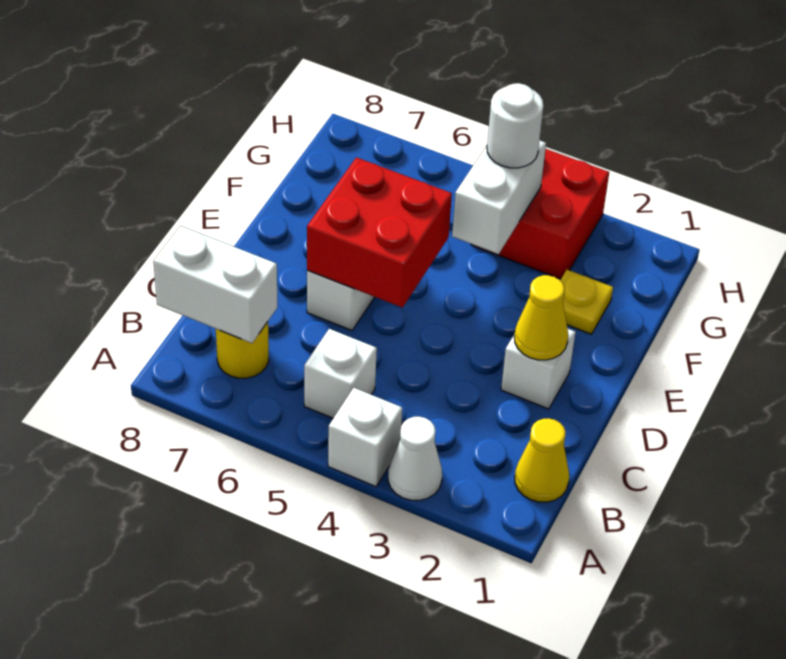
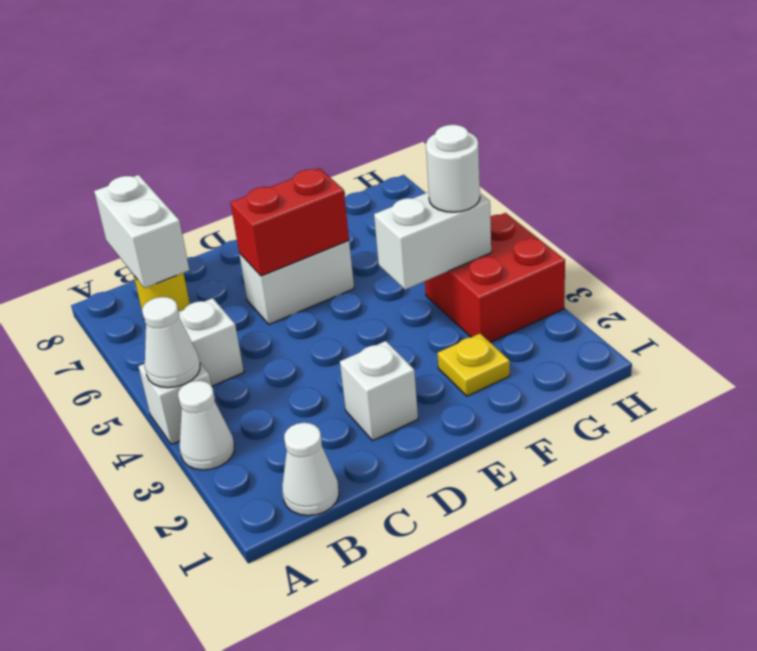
none -> white 1x1 cone [142,297,200,388]
yellow 1x1 cone [515,418,569,502] -> white 1x1 cone [282,423,339,516]
yellow 1x1 cone [514,275,568,360] -> none
red 2x2 brick [307,157,452,308] -> red 1x2 brick [231,168,349,276]

